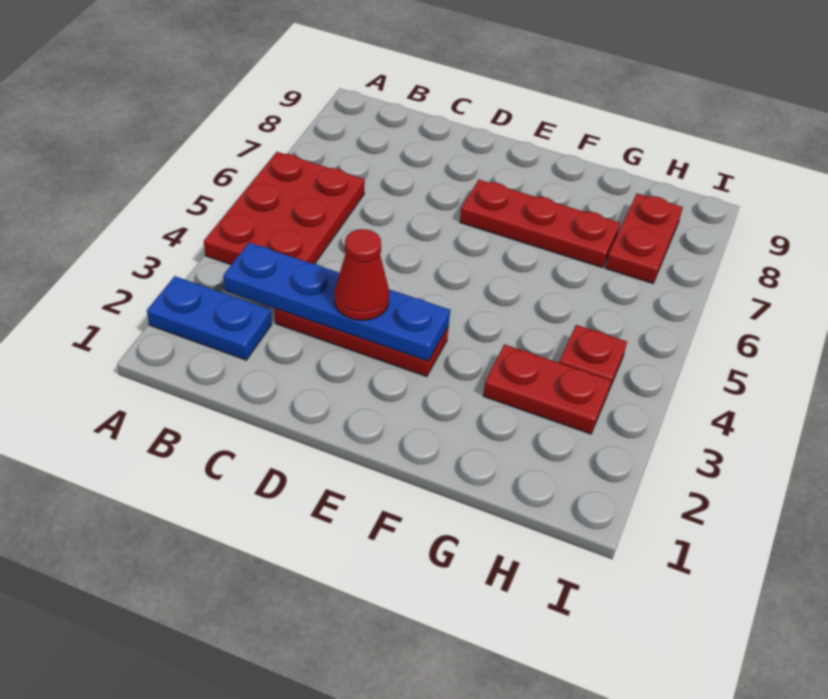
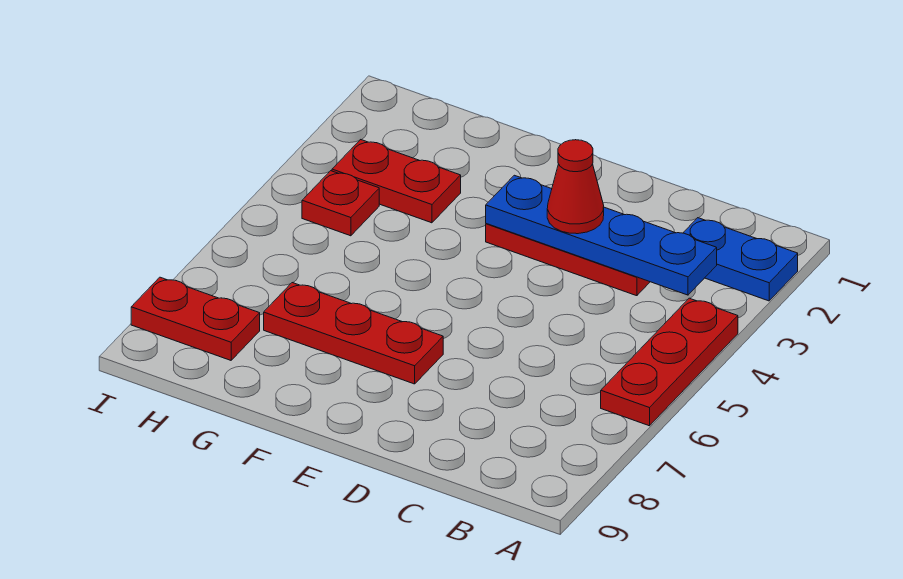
red 2x3 plate [204,152,365,265] -> red 1x3 plate [601,298,738,426]
red 1x2 plate [606,194,683,283] -> red 1x2 plate turned to [131,277,260,360]

